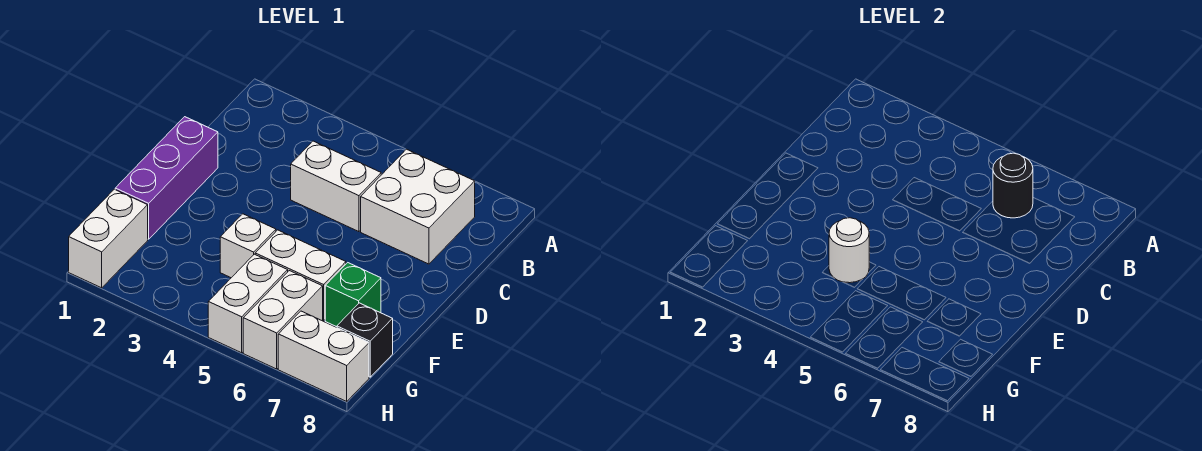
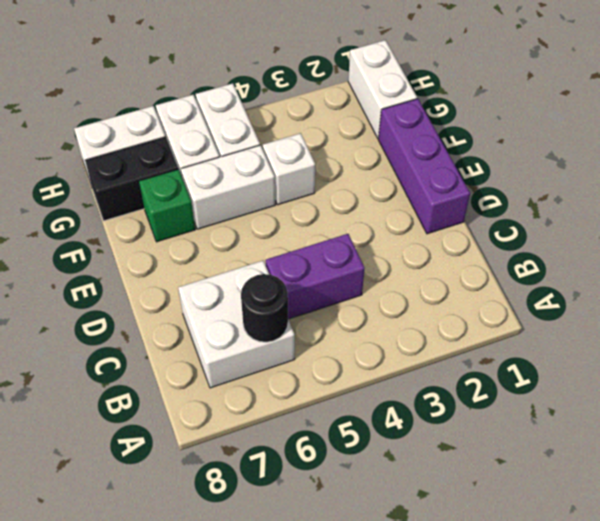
white 1x2 brick [291,141,381,232] -> purple 1x2 brick [266,234,365,319]
white 1x1 round brick [829,218,869,283] -> none
black 1x1 brick [337,303,393,377] -> black 1x2 brick [85,137,178,221]

